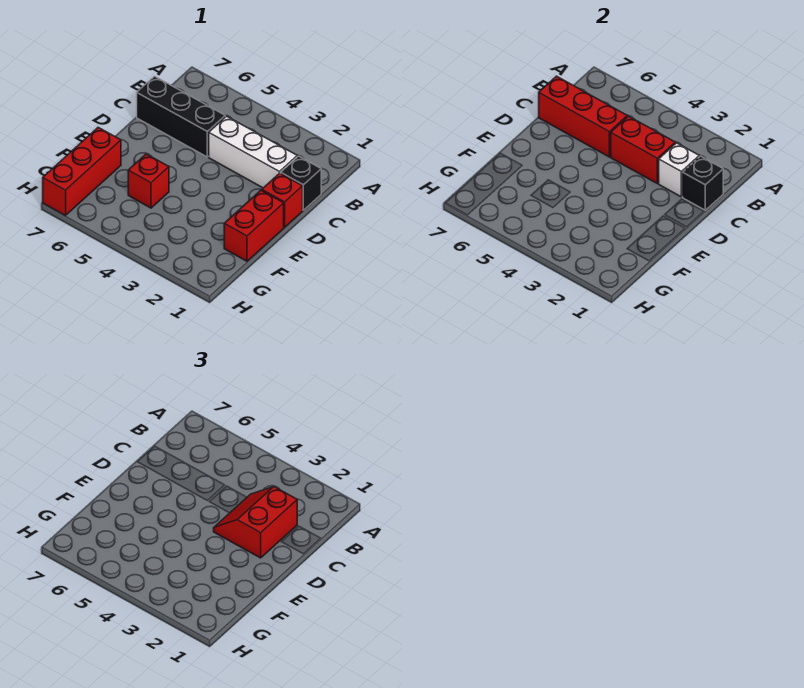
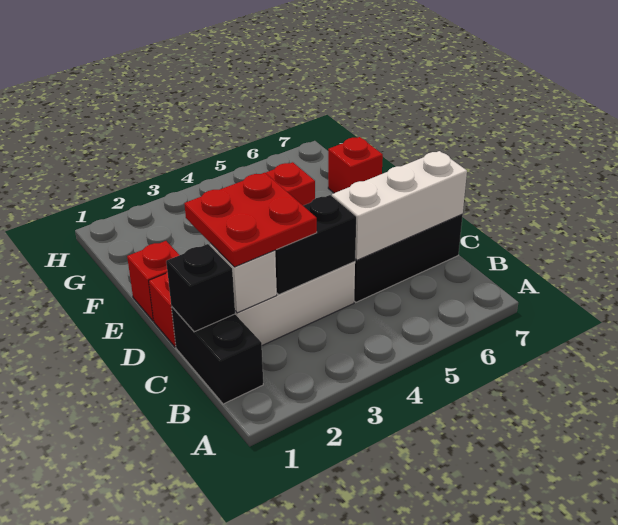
black 1x1 brick [281,156,321,210] -> black 1x2 brick [171,307,263,404]
red 2x2 slope [214,487,297,558] -> red 2x2 plate [184,173,317,267]
red 1x2 brick [611,116,675,184] -> black 1x2 brick [275,195,356,294]
red 1x3 brick [539,76,627,157] -> white 1x3 brick [332,151,467,260]
red 1x2 brick [224,190,284,261] -> red 1x1 brick [127,241,179,321]
red 1x3 brick [43,127,121,216] -> red 1x1 brick [328,137,383,193]

